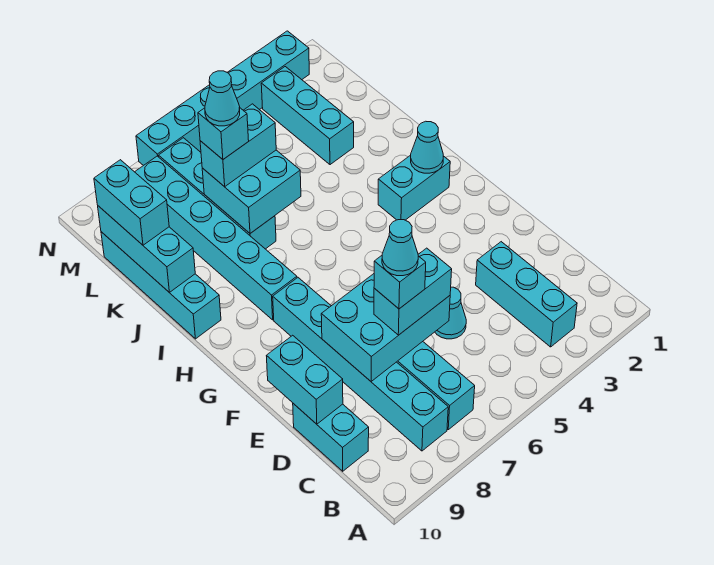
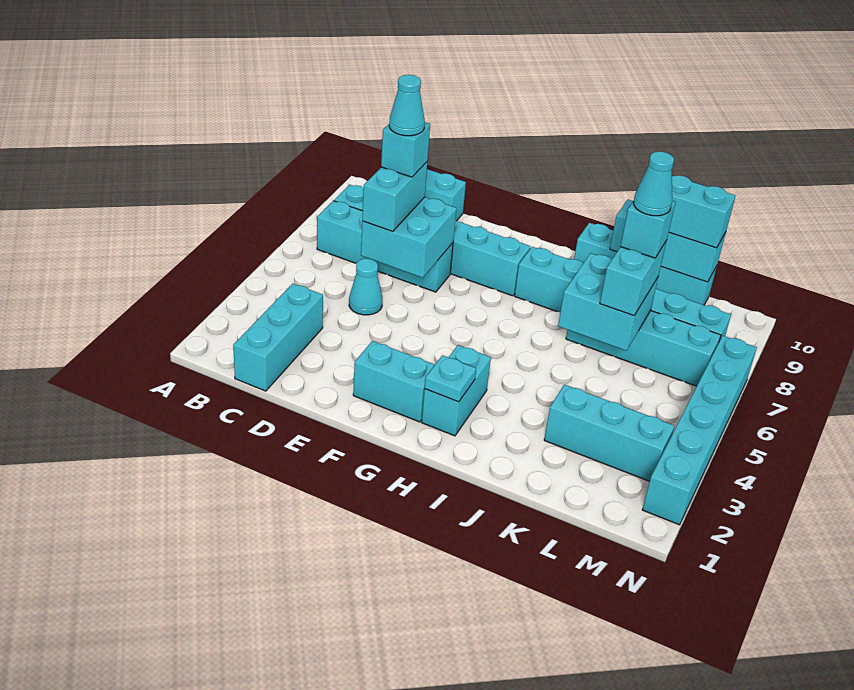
cyan 1x3 brick [476,242,577,347] -> cyan 1x3 brick turned to [233,284,323,391]
cyan 2x3 brick [321,274,450,381] -> cyan 2x2 brick [361,197,456,278]
cyan 1x2 brick [267,335,343,424] -> cyan 1x2 brick moved to [353,341,435,422]
cyan 1x1 cone [411,121,443,173] -> cyan 1x1 plate [425,355,476,402]

